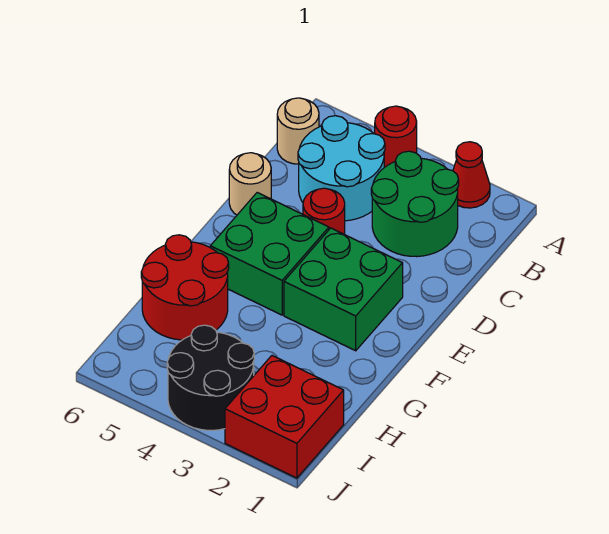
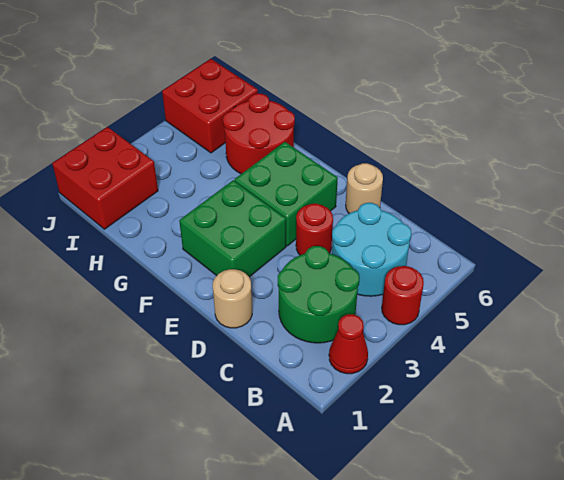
tan 1x1 round brick [277,98,319,164] -> tan 1x1 round brick moved to [213,269,252,328]
black 2x2 round brick [167,325,254,430] -> none
none -> red 2x2 brick [162,59,258,153]

